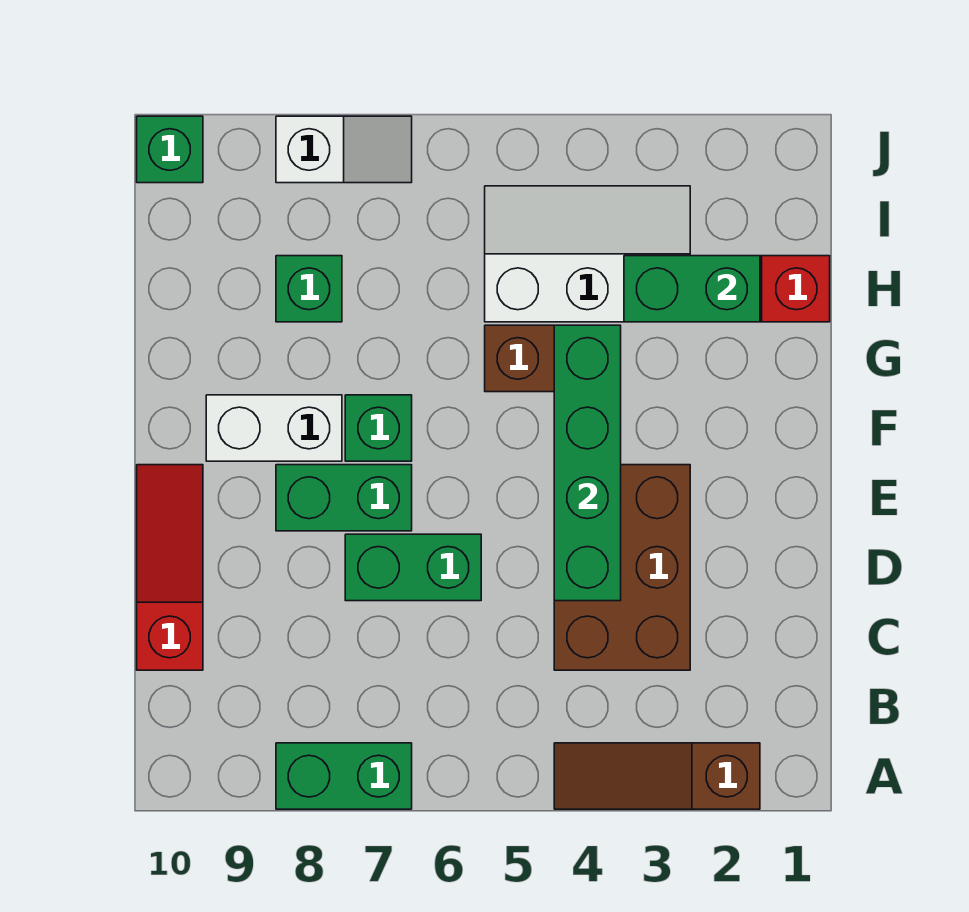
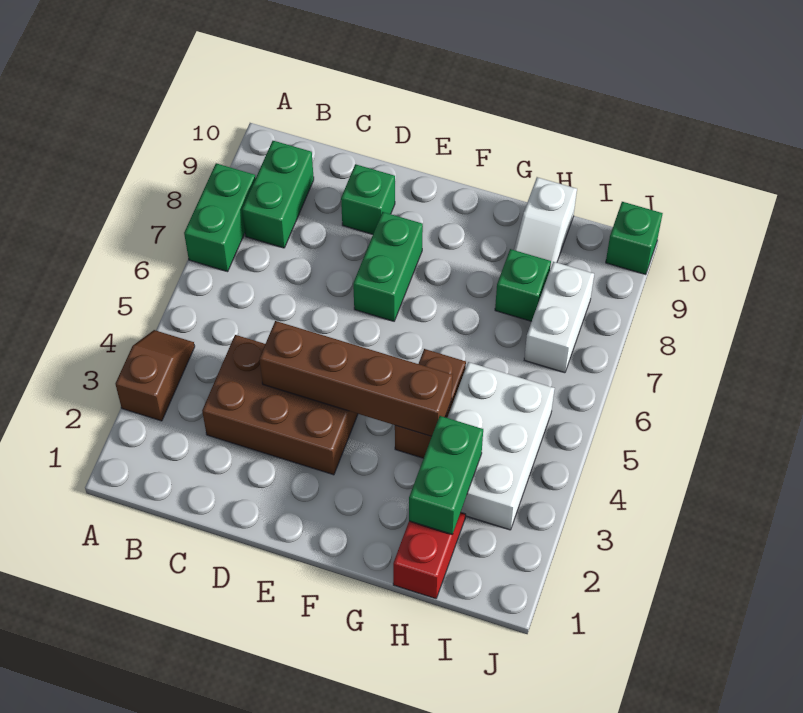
brown 1x3 slope [554,743,760,809] -> brown 1x2 slope [116,330,195,421]
red 1x3 slope [137,465,203,670] -> none
green 1x4 brick [554,325,621,601] -> brown 1x4 brick [259,321,452,437]
green 1x2 brick [345,534,481,601] -> green 1x2 brick moved to [242,141,314,248]
green 1x1 brick [345,395,412,461] -> green 1x1 brick moved to [341,164,395,234]
white 1x2 brick [206,395,342,461] -> white 1x2 brick moved to [524,262,594,373]
white 2x3 slope [485,186,690,322] -> white 2x3 brick [447,362,555,530]
white 1x2 slope [276,116,412,183] -> white 1x2 slope moved to [514,177,577,269]

